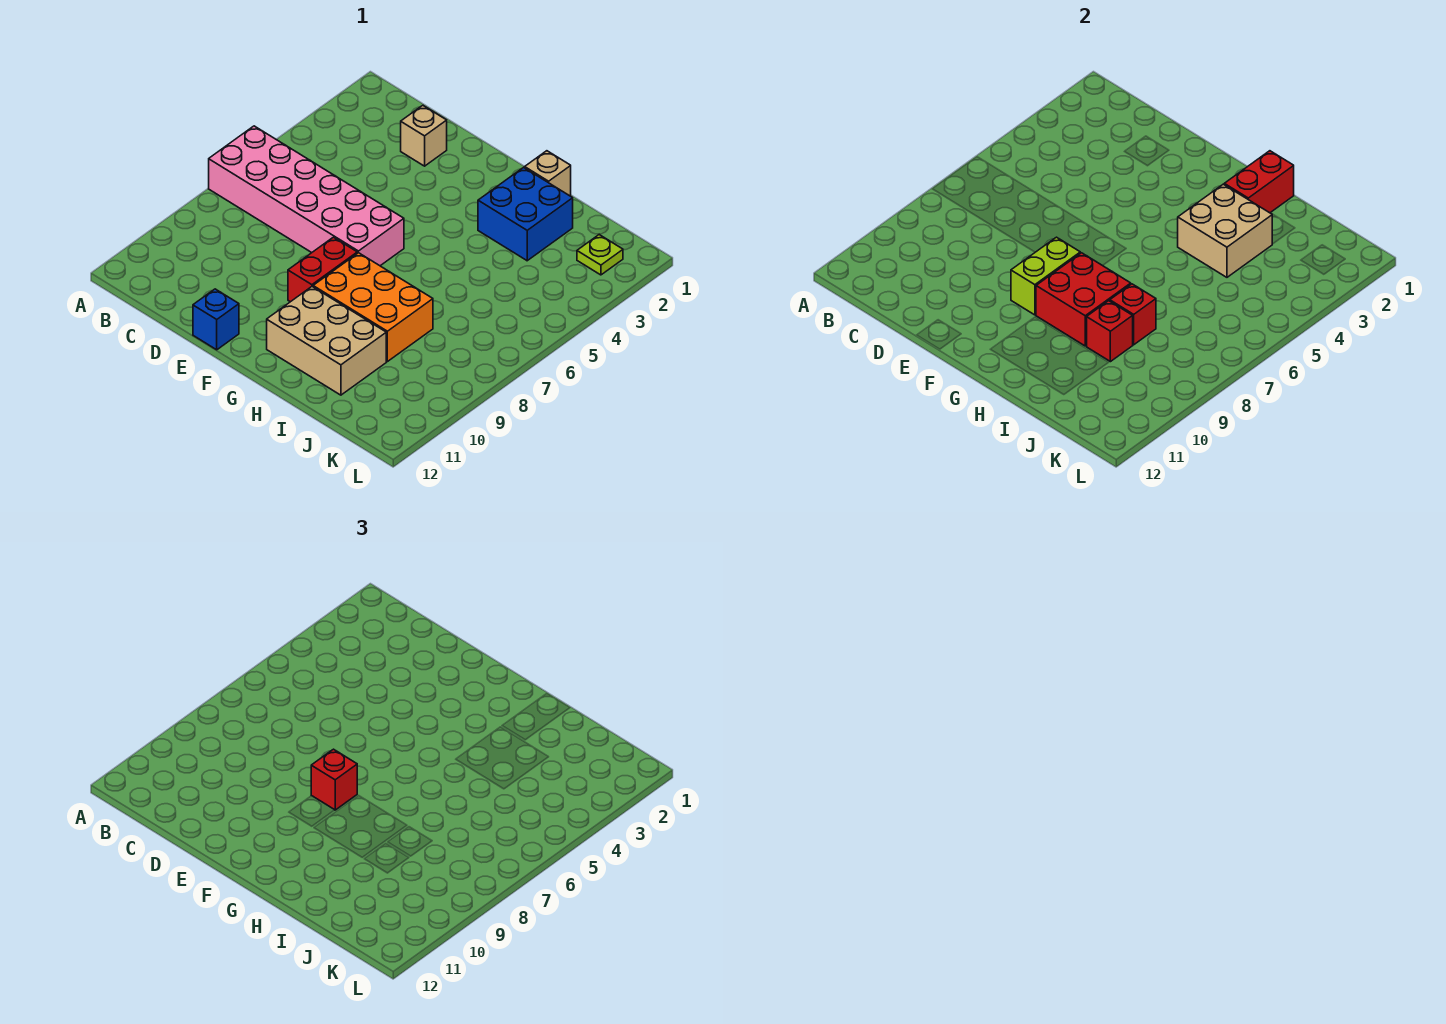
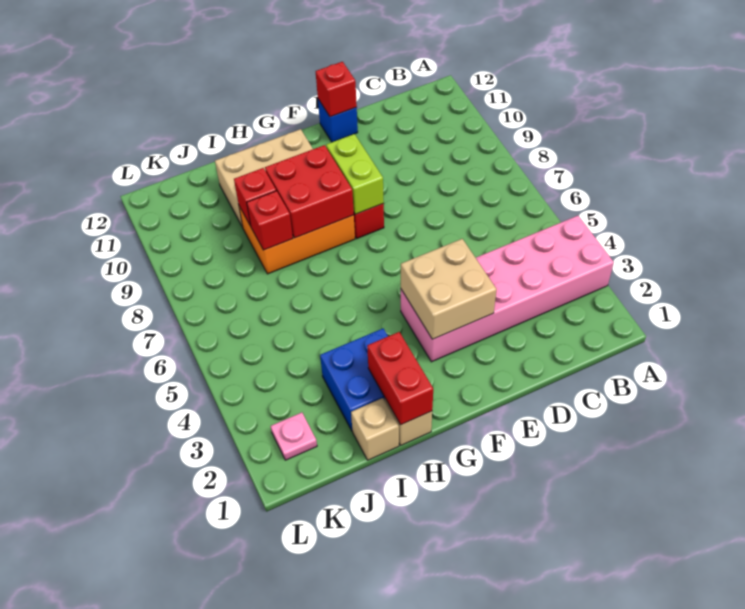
pink 2x6 brick [209,126,404,266] -> pink 2x6 brick moved to [401,216,614,362]
tan 1x1 brick [401,105,447,166] -> tan 1x1 brick moved to [351,398,399,460]
red 1x1 brick [311,749,357,810] -> red 1x1 brick moved to [316,62,357,117]
tan 2x2 brick [1178,184,1272,277] -> tan 2x2 brick moved to [401,239,497,339]
lime 1x1 plate [577,235,623,275] -> pink 1x1 plate [271,412,317,460]

